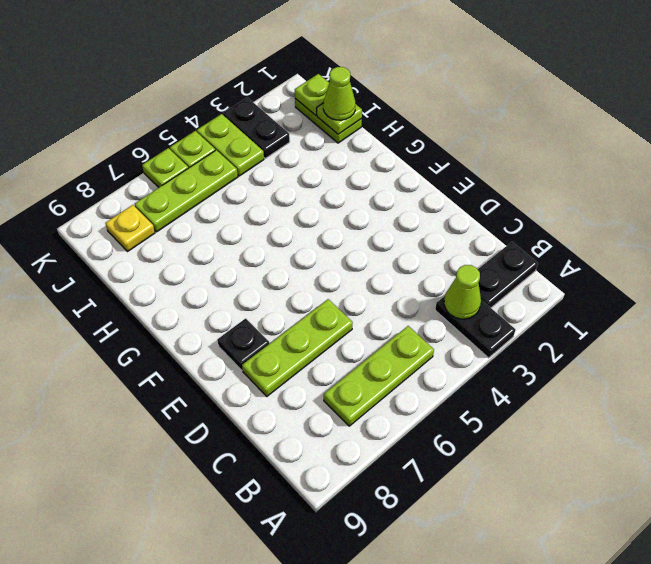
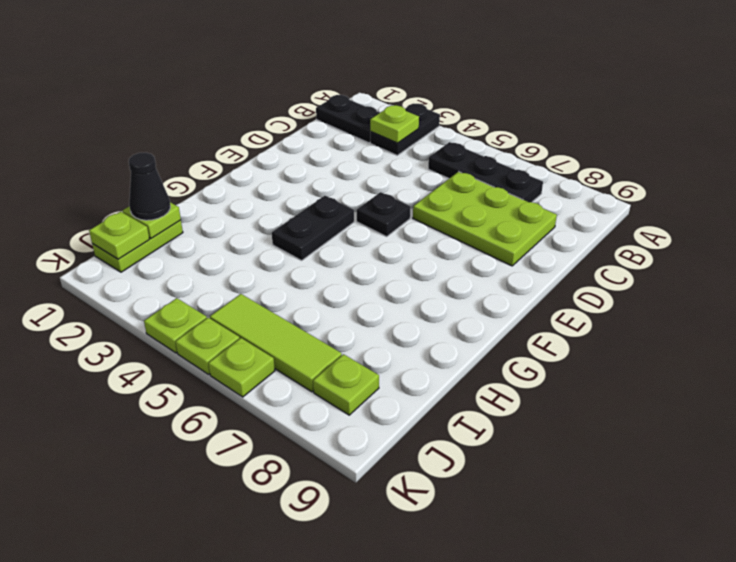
lime 1x1 cone [444,265,481,319] -> lime 1x1 plate [370,105,419,143]
lime 1x3 plate [324,326,434,426] -> black 1x3 plate [428,142,543,202]
lime 1x3 plate [242,299,353,396] -> lime 2x3 plate [413,172,557,266]
black 1x1 plate [217,318,269,370] -> black 1x1 plate moved to [357,192,411,237]
lime 1x1 cone [323,67,356,120] -> black 1x1 cone [129,153,170,220]
black 1x2 plate [223,97,290,158] -> black 1x2 plate moved to [272,196,354,260]
lime 1x2 plate [197,114,264,176] -> lime 1x1 plate [144,298,207,353]
lime 1x3 plate [135,150,238,232] -> lime 1x3 tile [210,294,342,392]
yellow 1x1 plate [105,205,155,252] -> lime 1x1 plate [313,354,379,415]

